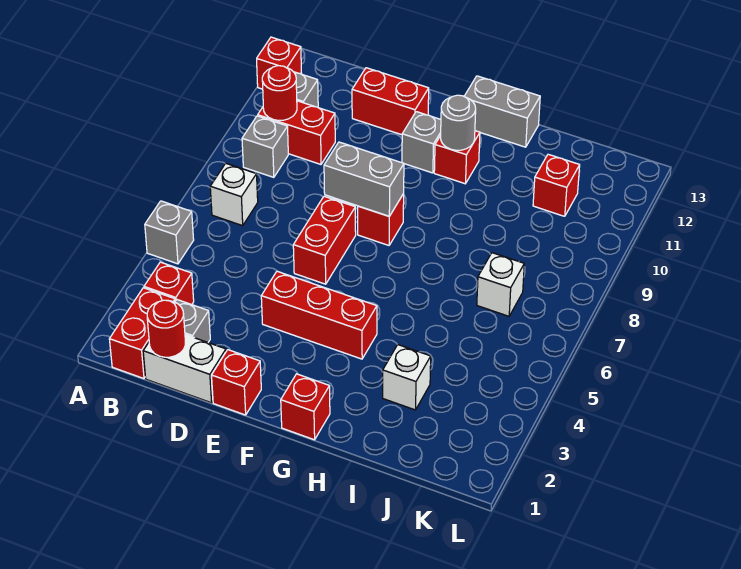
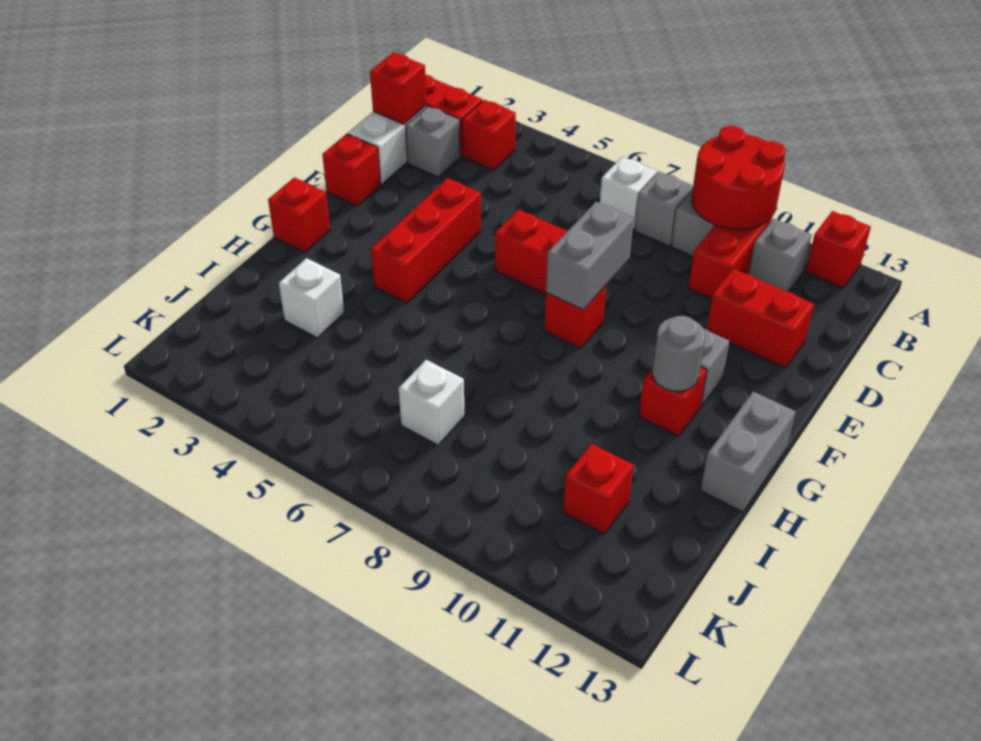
grey 1x1 brick [145,201,194,264] -> grey 1x1 brick moved to [635,172,693,246]
red 1x1 round brick [262,66,297,120] -> red 2x2 round brick [692,126,786,229]
red 1x1 round brick [147,300,185,357] -> red 1x1 brick [370,52,427,124]
red 1x2 brick [352,68,429,135] -> red 1x2 brick turned to [707,269,814,368]

